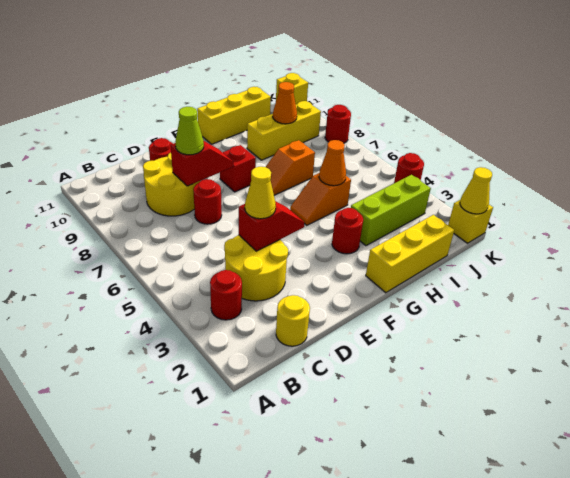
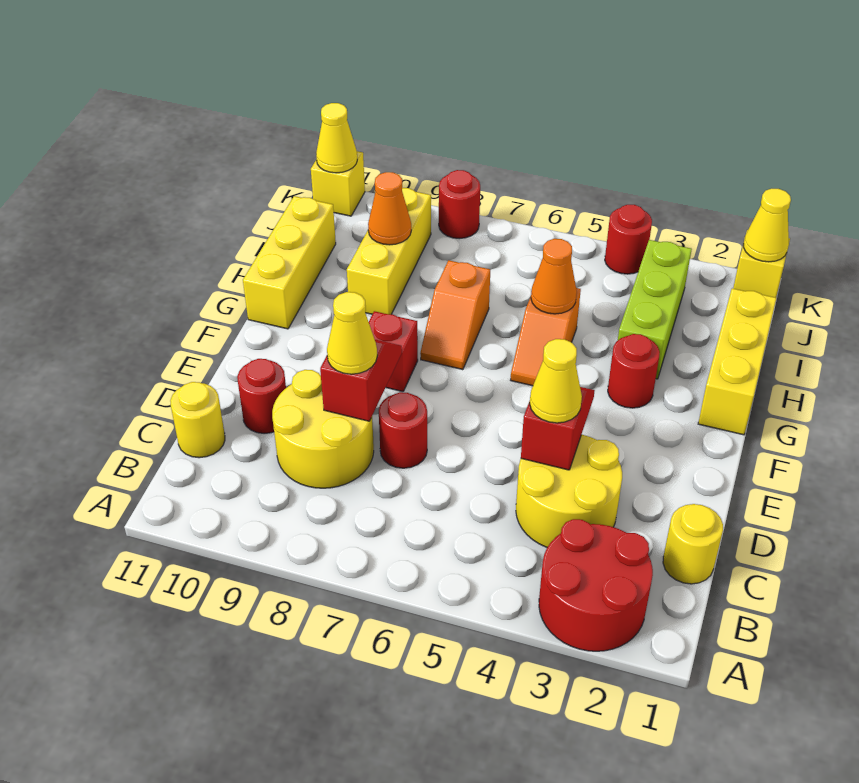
red 1x1 round brick [210,270,242,320] -> red 2x2 round brick [539,519,653,651]
none -> yellow 1x1 round brick [170,382,225,458]
lime 1x1 cone [175,107,204,155] -> yellow 1x1 cone [327,292,377,374]
none -> yellow 1x1 cone [316,103,357,173]

